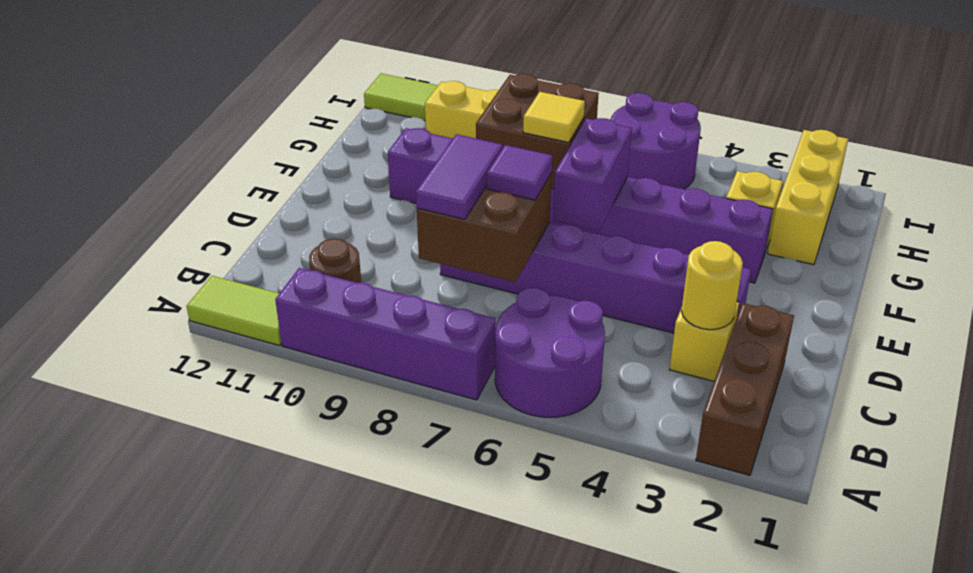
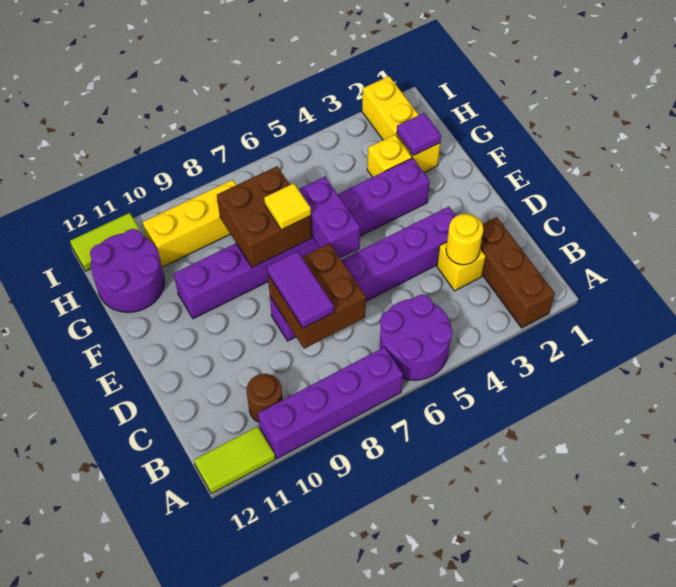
purple 1x1 tile [487,145,552,200] -> purple 1x1 tile moved to [397,113,441,156]
purple 2x2 round brick [610,93,701,189] -> purple 2x2 round brick moved to [90,229,164,312]

